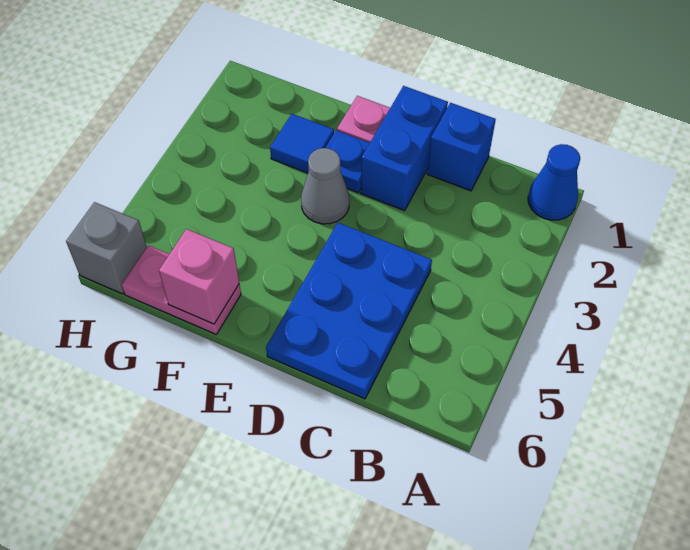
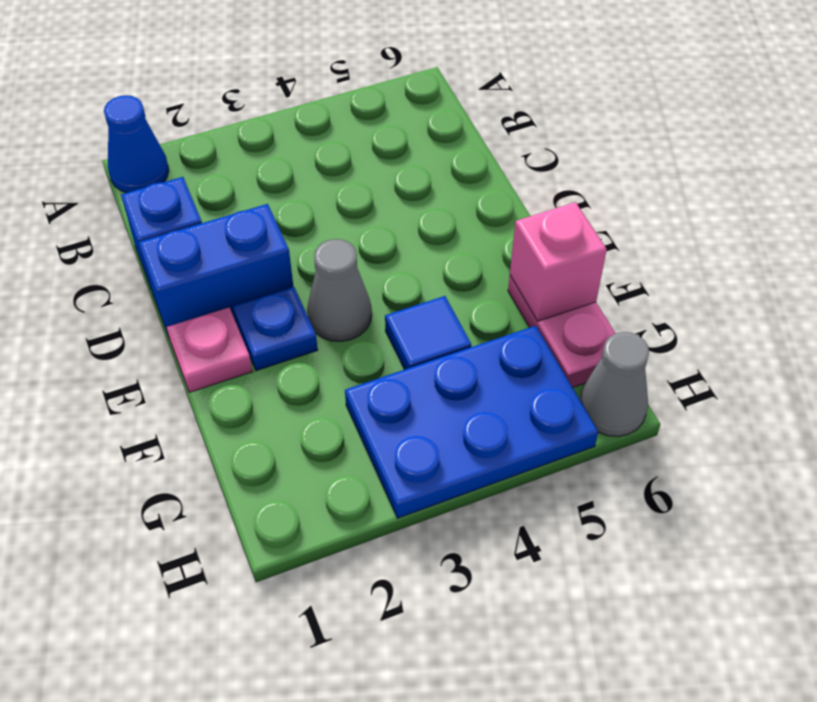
blue 2x3 plate [266,223,432,399] -> blue 2x3 plate moved to [345,326,598,518]
blue 1x1 tile [270,114,334,173] -> blue 1x1 tile moved to [385,296,471,370]
grey 1x1 brick [66,202,146,294] -> grey 1x1 cone [580,332,649,436]

